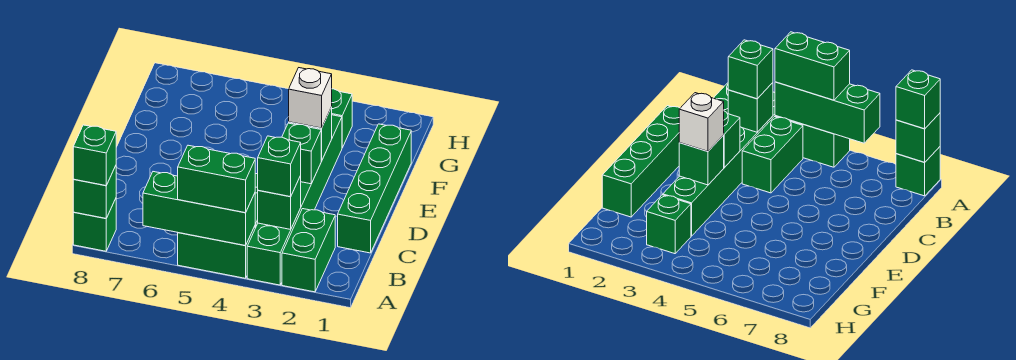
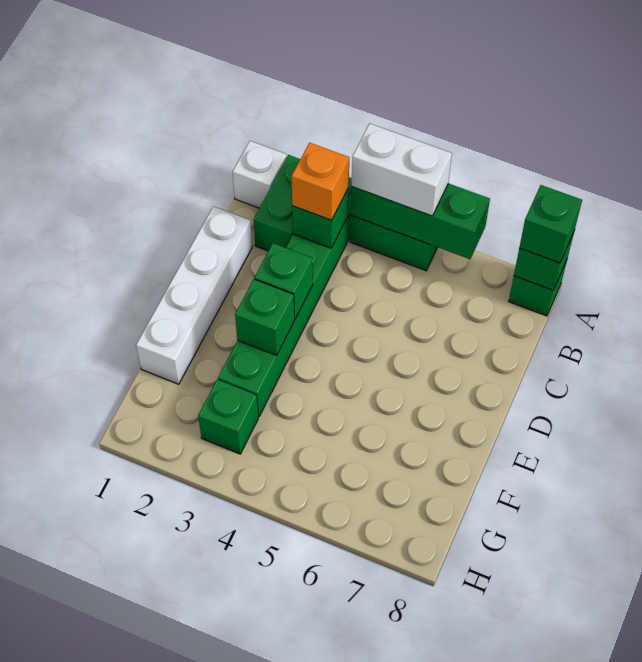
green 1x2 brick [178,145,255,213] -> white 1x2 brick [351,123,452,216]
green 1x1 brick [258,136,301,197] -> orange 1x1 brick [292,143,349,220]
green 1x2 brick [742,117,803,193] -> none
green 1x4 brick [338,124,411,253] -> white 1x4 brick [136,206,252,384]
white 1x1 brick [289,68,332,128] -> white 1x1 brick moved to [233,141,287,208]

